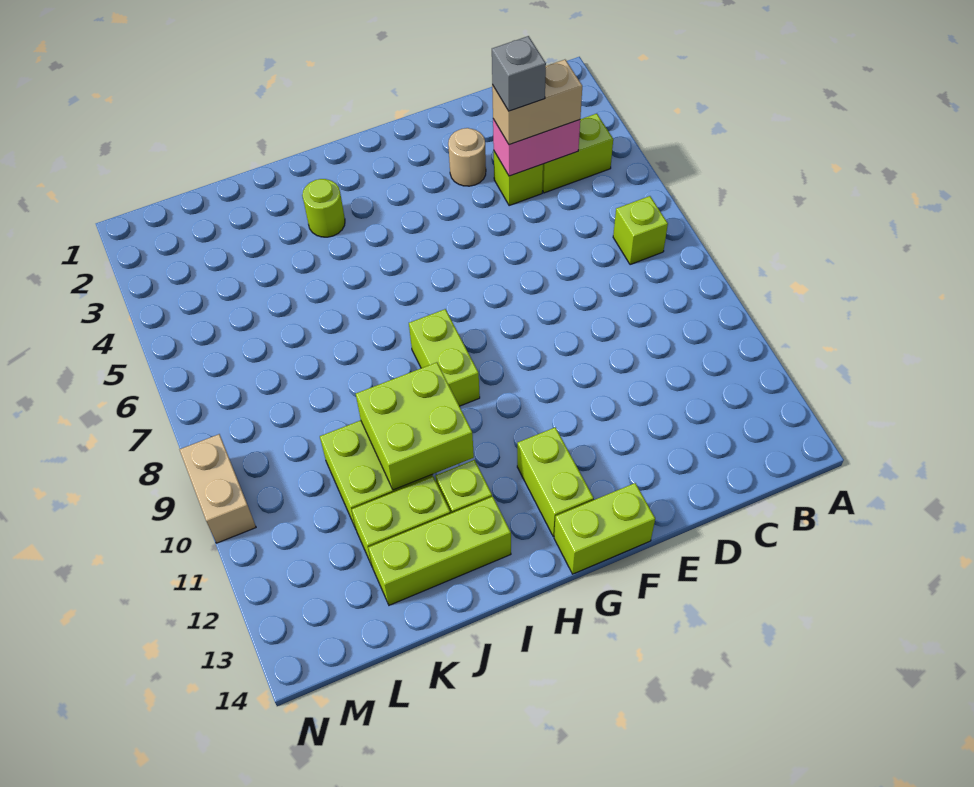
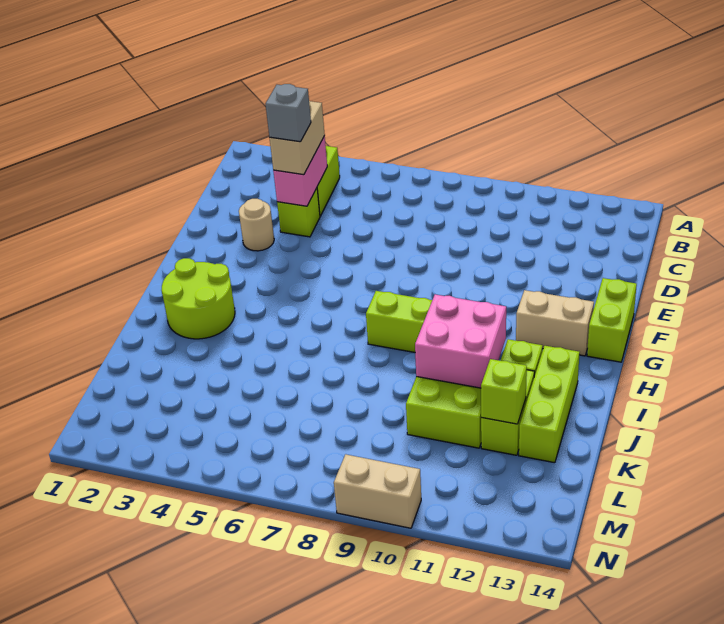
lime 1x1 brick [613,196,668,265] -> lime 1x1 brick moved to [481,359,527,424]
lime 1x2 brick [517,427,594,537] -> tan 1x2 brick [516,290,594,356]
lime 1x1 round brick [302,179,345,237] -> lime 2x2 round brick [162,258,235,339]
lime 2x2 brick [356,362,474,490] -> pink 2x2 brick [415,294,506,388]

